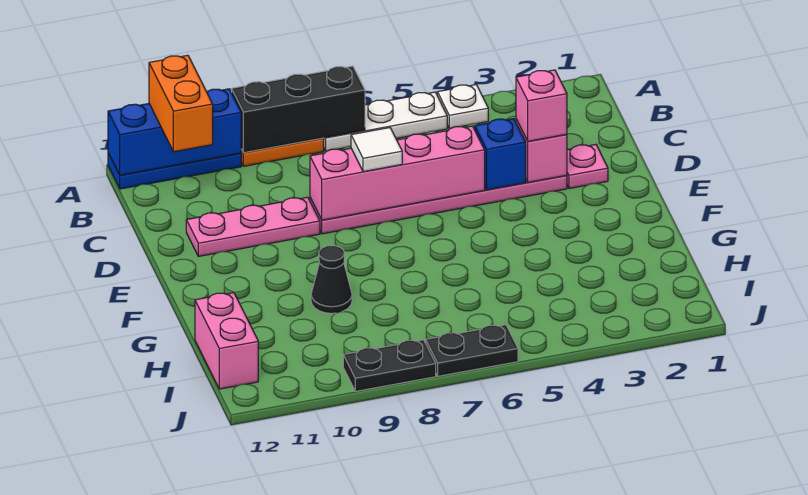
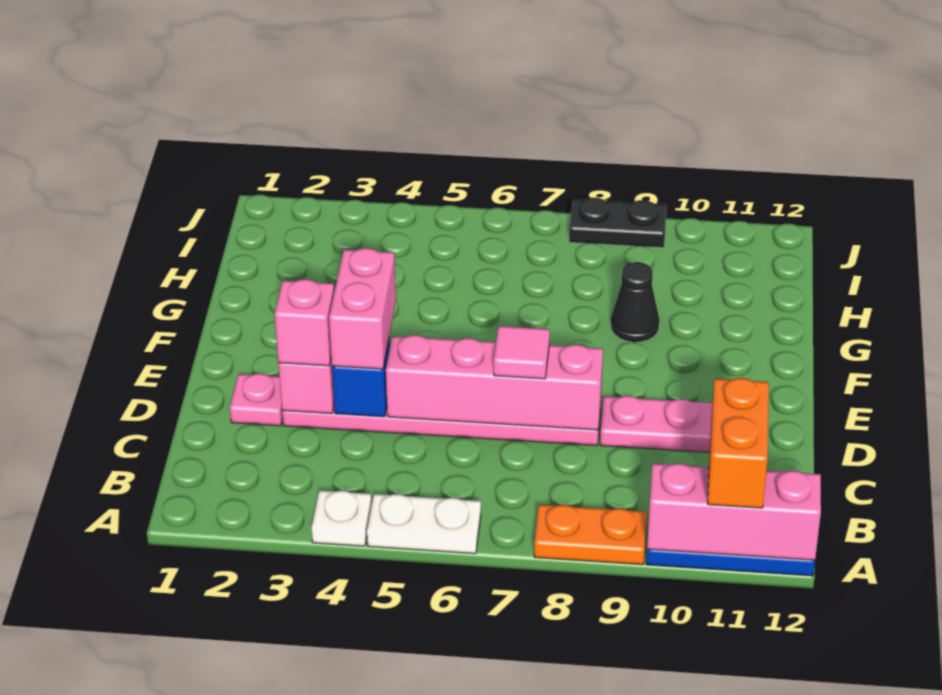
white 1x3 plate [324,92,447,151] -> white 1x2 plate [367,494,481,554]
black 1x3 brick [232,66,365,153] -> none
blue 1x3 brick [108,89,242,175] -> pink 1x3 brick [647,464,821,560]
white 1x1 tile [351,128,402,172] -> pink 1x1 tile [494,326,550,379]
pink 1x2 brick [195,293,258,389] -> pink 1x2 brick moved to [329,248,396,369]
black 1x2 plate [426,325,518,376] -> none

